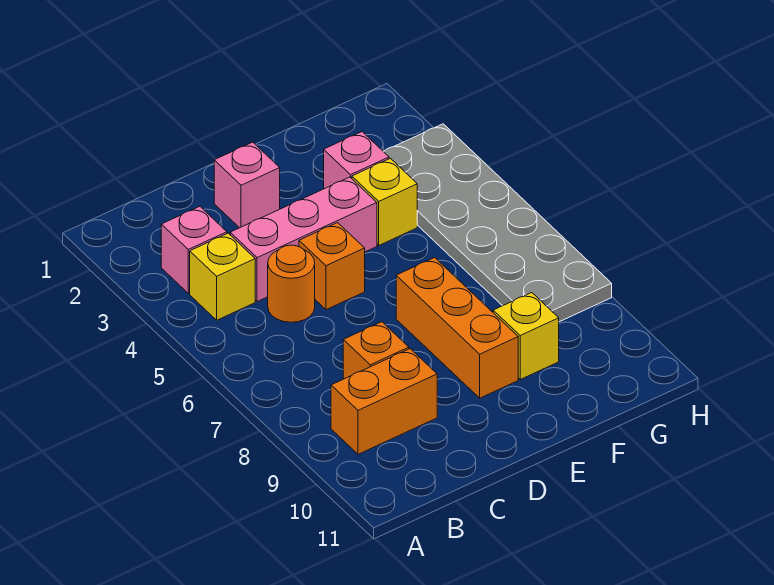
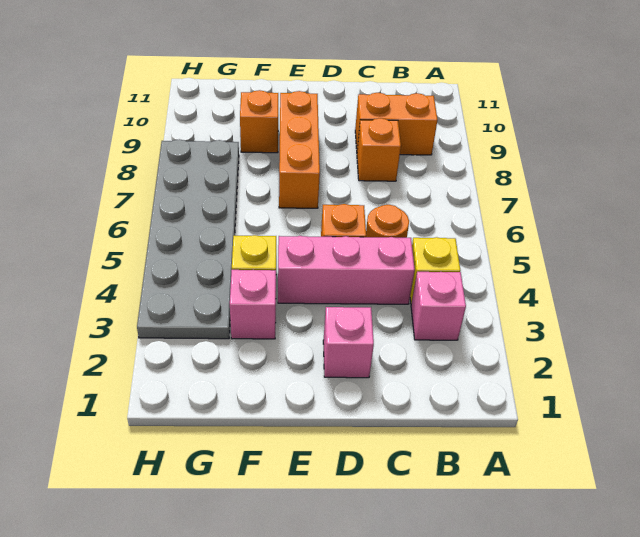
yellow 1x1 brick [493,293,559,379] -> orange 1x1 brick [240,90,278,153]

